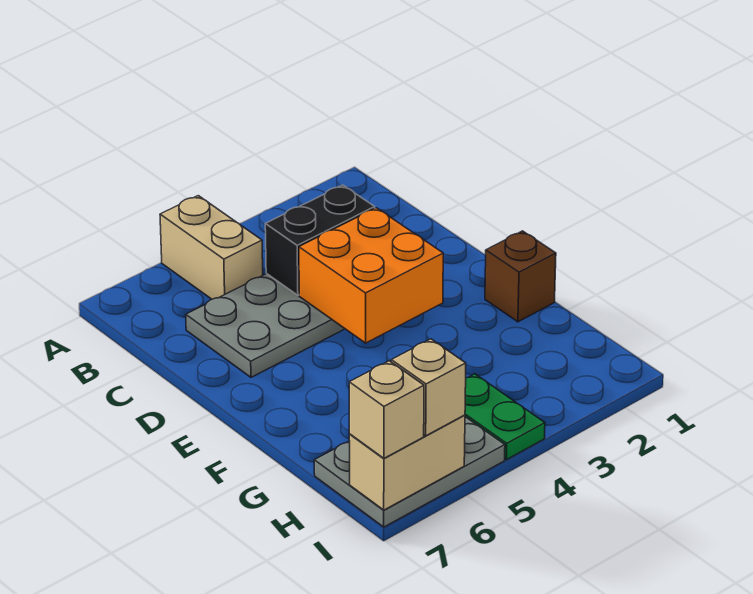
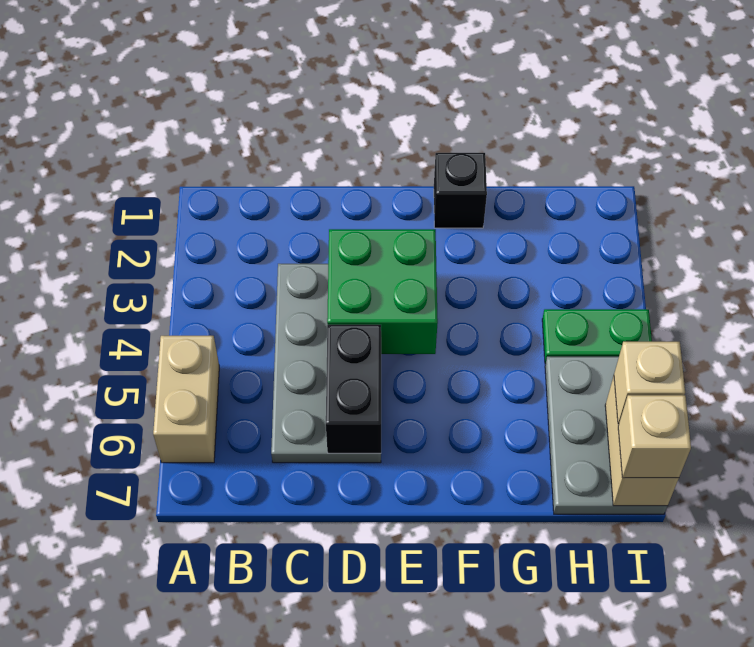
tan 1x2 brick [160,196,263,299] -> tan 1x2 brick turned to [153,336,219,463]
black 1x2 brick [265,185,375,295] -> black 1x2 brick moved to [326,325,381,453]
orange 2x2 brick [299,208,443,343] -> green 2x2 brick [327,229,438,354]
brown 1x1 brick [485,231,556,322] -> black 1x1 brick [434,153,487,228]

